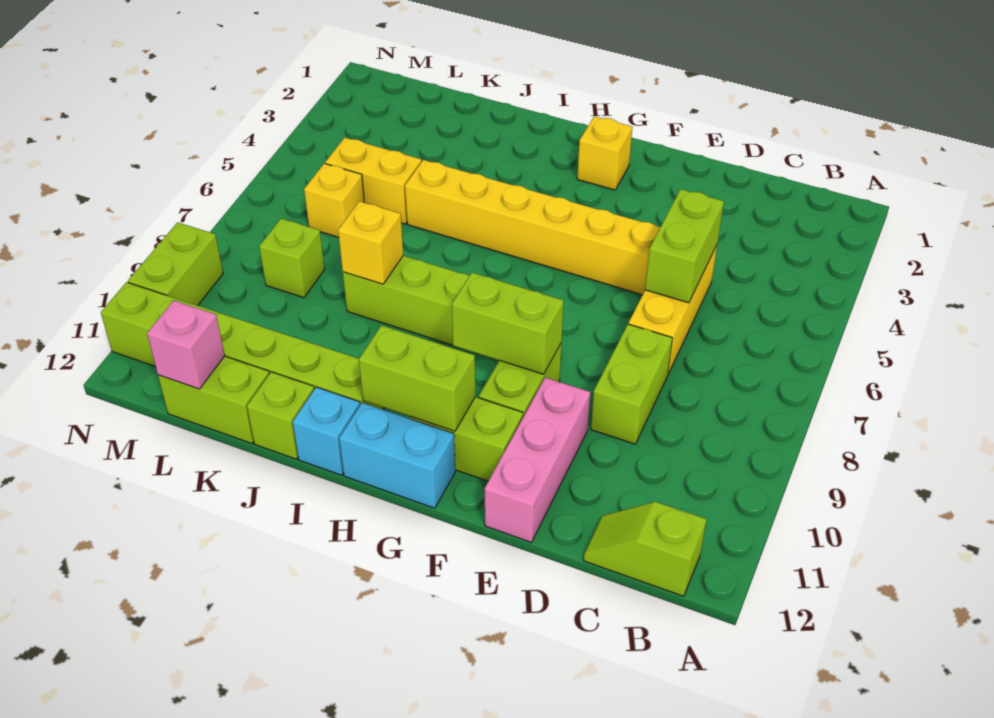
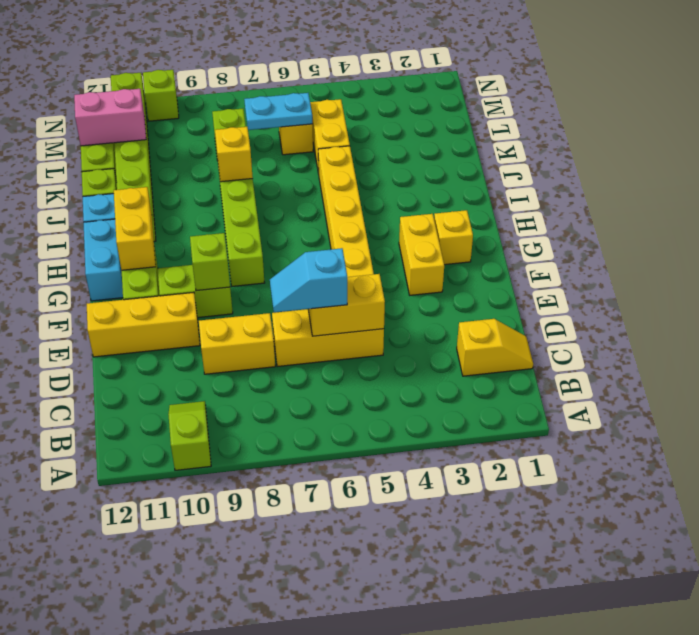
lime 1x2 slope [584,502,707,596] -> lime 1x2 slope moved to [168,401,211,470]
none -> yellow 1x2 slope [457,319,533,376]
lime 1x2 brick [645,189,724,303] -> yellow 1x2 brick [308,274,385,336]
none -> cyan 1x2 slope [270,248,347,312]
lime 1x2 brick [591,324,672,444] -> yellow 1x2 brick [199,313,275,374]
pink 1x3 brick [485,377,590,542] -> yellow 1x3 brick [87,292,200,357]
none -> yellow 1x2 brick [399,214,444,295]
lime 1x2 brick [452,273,564,374] -> lime 1x1 brick [190,233,230,291]
lime 1x2 brick [359,325,475,431] -> yellow 1x2 brick [114,187,156,270]
none -> cyan 1x2 plate [244,93,312,130]
pink 1x1 brick [147,301,225,389] -> pink 1x2 brick [74,89,146,146]
lime 1x2 brick [128,222,223,305] -> lime 1x1 brick [143,70,179,121]

